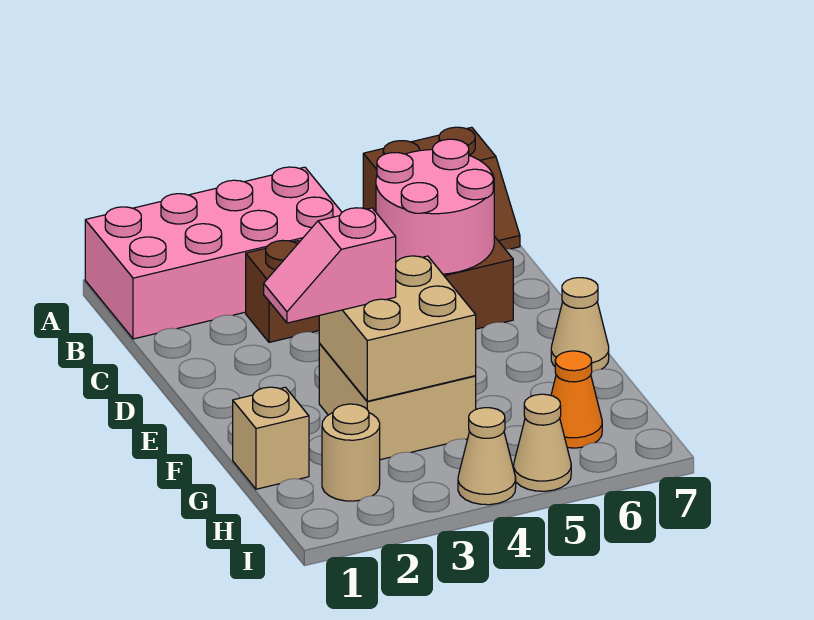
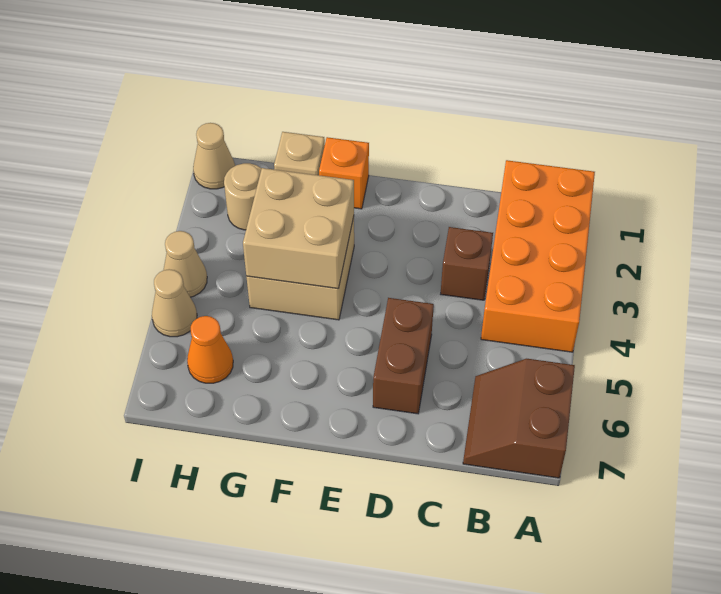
pink 2x4 brick [85,167,342,339] -> orange 2x4 brick [481,160,595,352]
pink 2x2 round brick [376,139,494,274] -> none
none -> orange 1x1 brick [319,137,369,209]
pink 1x2 slope [264,208,396,323] -> none
tan 1x1 cone [551,278,609,372] -> tan 1x1 cone moved to [193,123,235,189]

